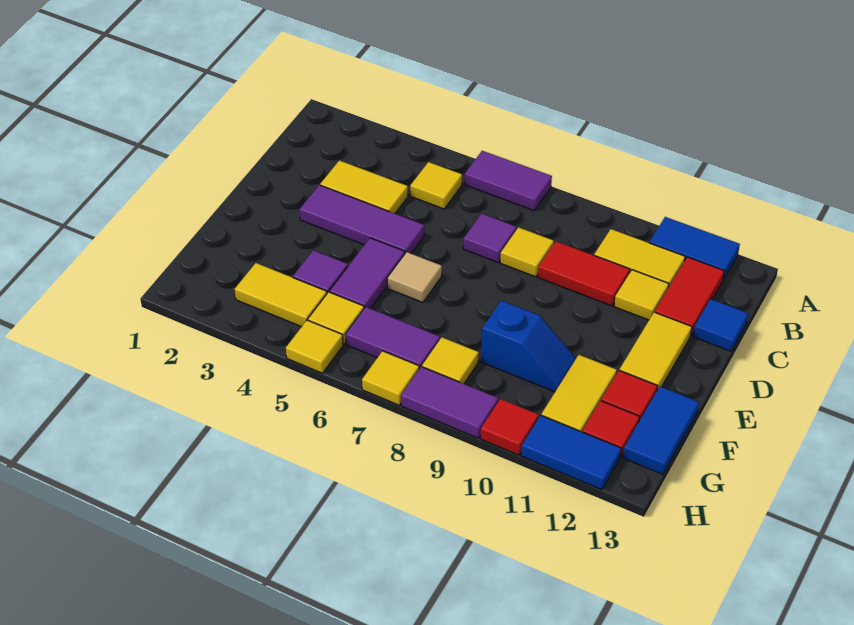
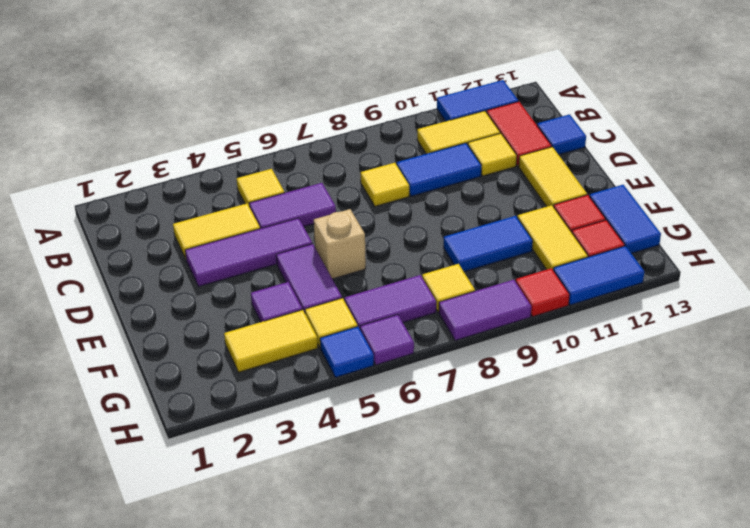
purple 1x2 tile [465,151,552,211] -> purple 1x2 tile moved to [249,183,336,229]
purple 1x1 tile [463,214,516,263] -> purple 1x1 tile moved to [360,315,414,365]
red 1x2 tile [538,241,630,306] -> blue 1x2 tile [397,143,481,196]
tan 1x1 tile [387,252,442,303] -> tan 1x1 brick [314,209,366,279]
blue 1x2 slope [481,301,576,392] -> blue 1x2 tile [444,216,533,272]
yellow 1x1 tile [286,320,343,373] -> blue 1x1 tile [320,327,374,377]
yellow 1x1 tile [362,351,419,405] -> none

